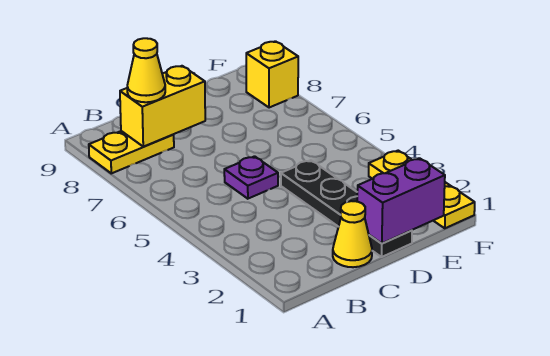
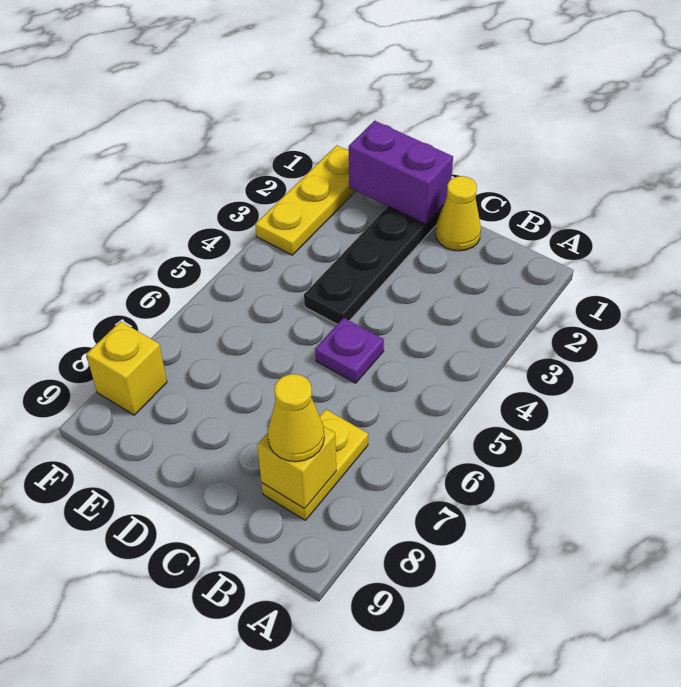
yellow 1x2 plate [89,131,174,173] -> yellow 1x2 plate turned to [261,409,368,520]
yellow 1x2 brick [120,66,205,147] -> yellow 1x1 brick [257,426,336,509]

